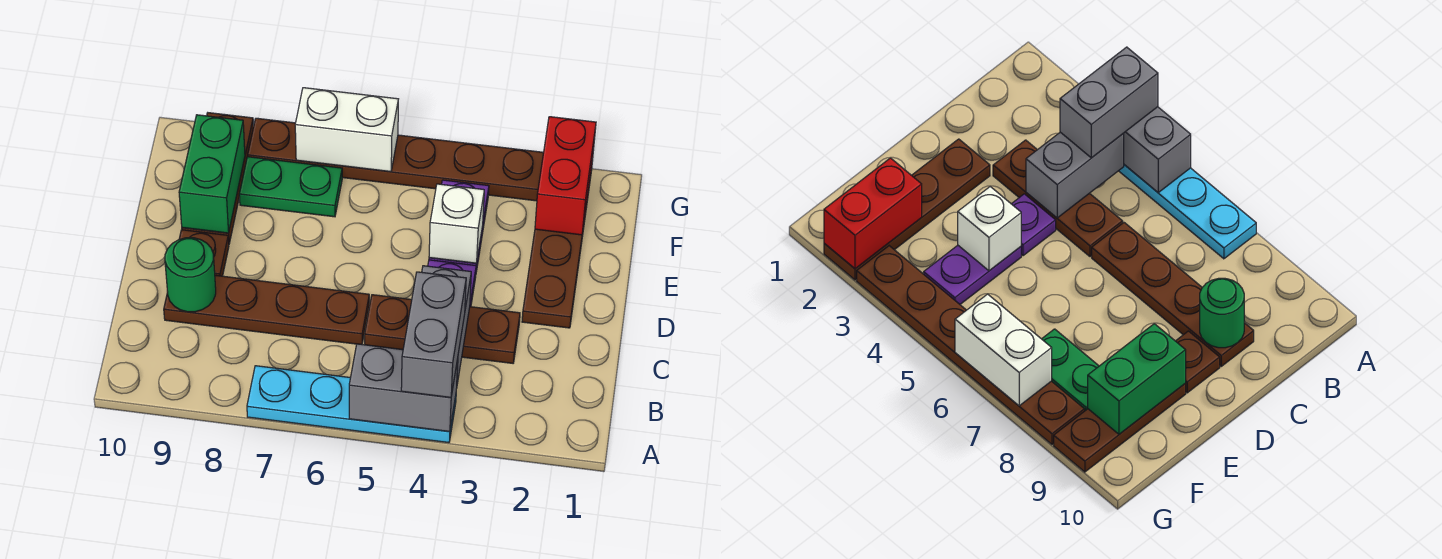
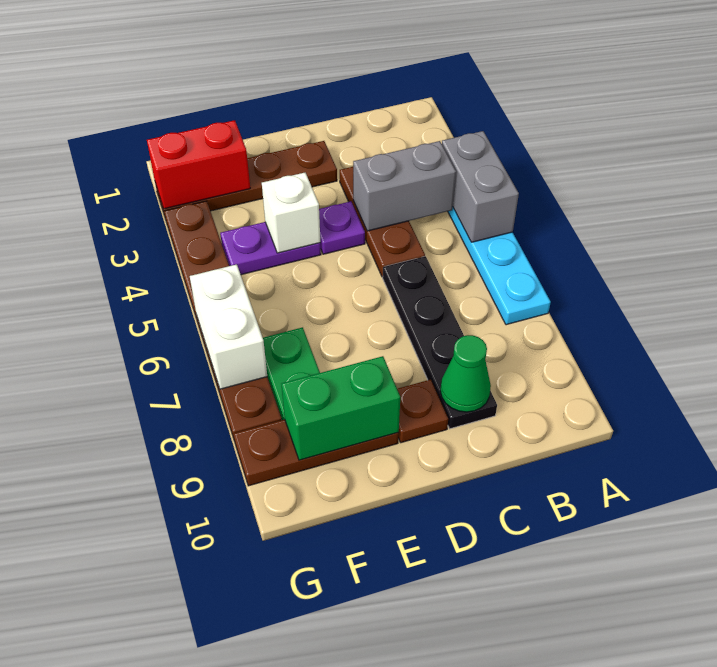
grey 1x2 brick [401,272,466,398] -> none
brown 1x4 plate [164,275,369,344] -> black 1x4 plate [383,256,497,429]
green 1x1 round brick [165,238,216,312] -> green 1x1 cone [440,335,491,412]

